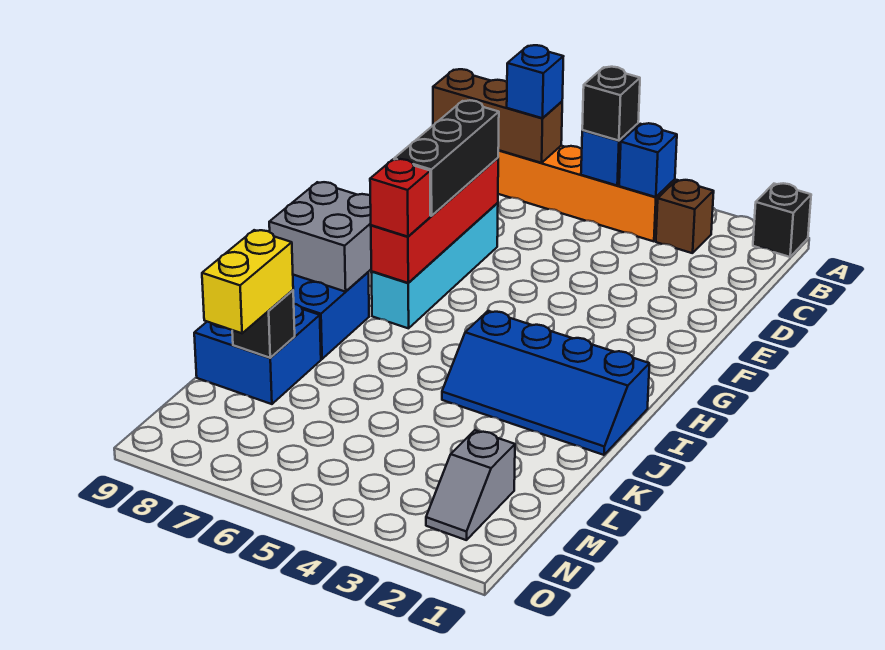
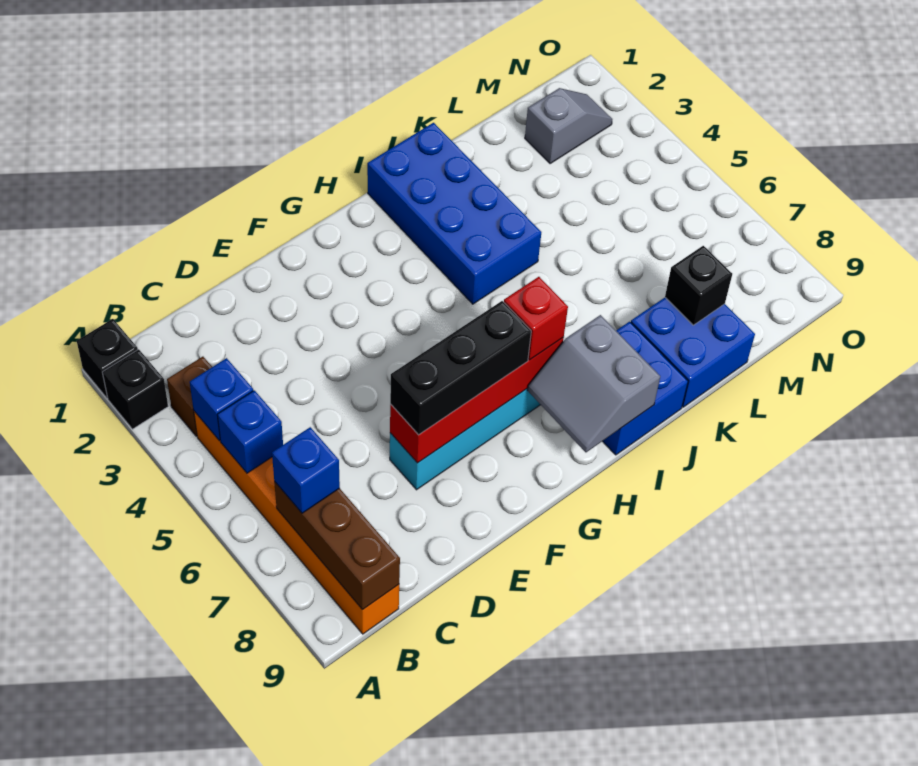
black 1x1 brick [582,67,640,141] -> black 1x1 brick moved to [102,349,168,429]
grey 2x2 brick [269,182,371,292] -> grey 2x2 slope [528,315,660,452]
blue 2x4 slope [442,311,649,455] -> blue 2x4 brick [367,123,541,304]
yellow 1x2 brick [202,230,293,333] -> none

